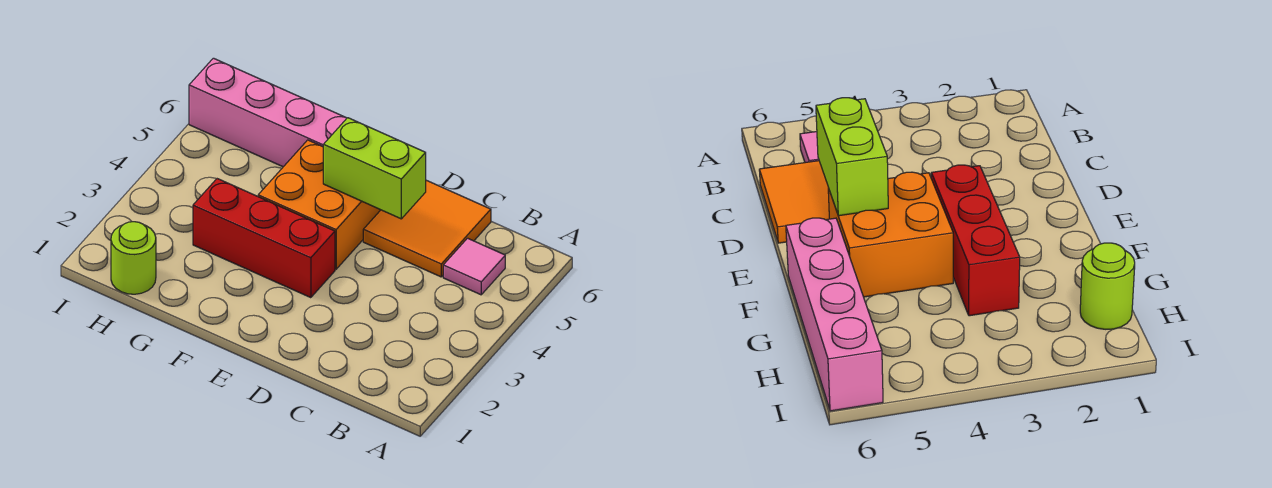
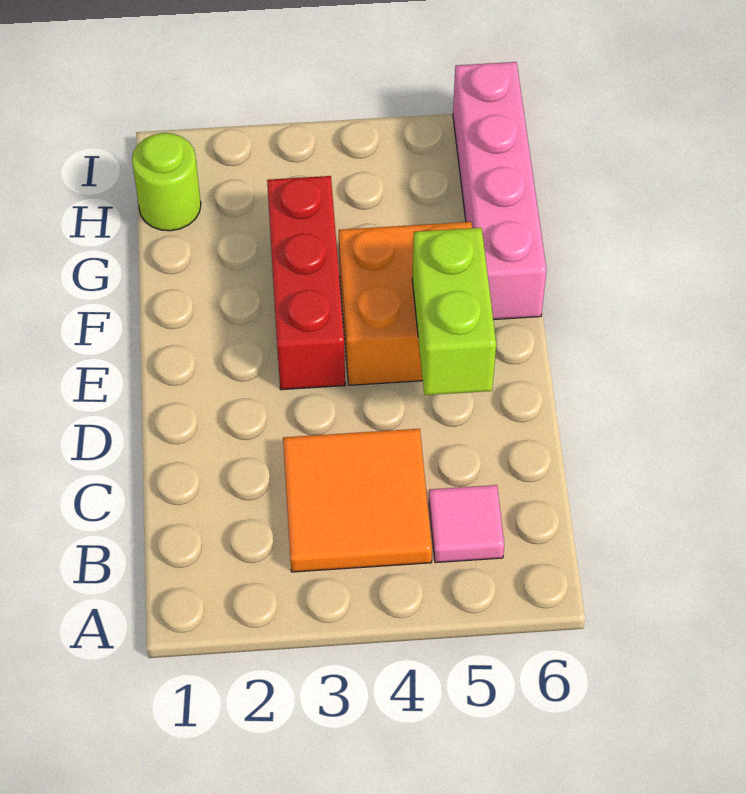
orange 2x2 tile [363,180,491,277] -> orange 2x2 tile moved to [283,429,432,572]

